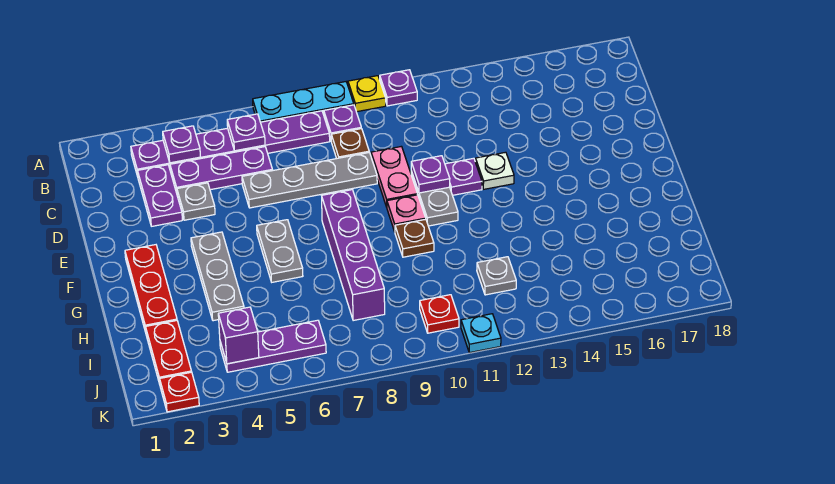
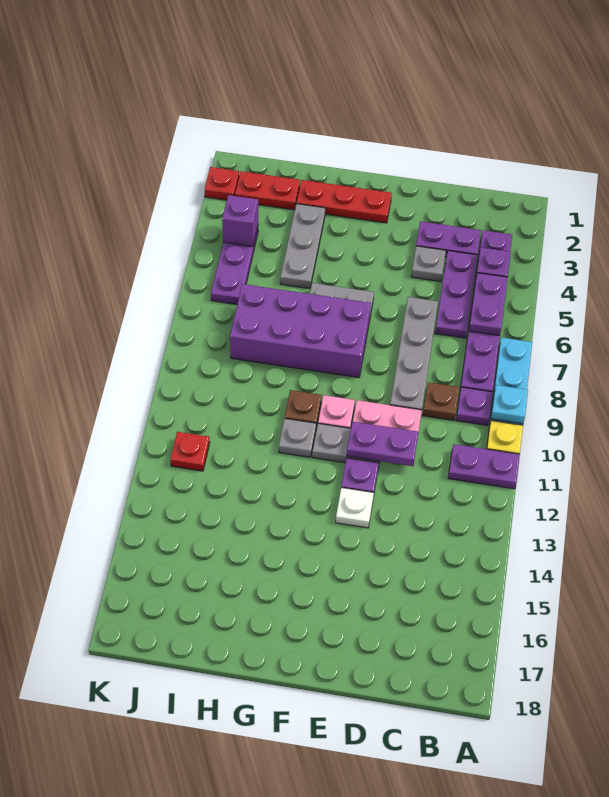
purple 1x1 plate [380,70,417,106] -> purple 1x2 plate [448,444,520,489]
purple 1x1 plate [227,114,265,151] -> purple 1x2 plate [469,273,508,336]
purple 1x1 plate [411,156,450,193] -> purple 1x2 plate [347,422,419,466]
grey 1x3 plate [191,232,244,321] -> grey 1x3 plate turned to [280,204,325,289]
purple 1x4 brick [322,190,385,321] -> purple 2x4 brick [230,284,371,378]
grey 1x1 plate [477,257,516,295] -> grey 1x1 plate moved to [279,418,316,457]
red 1x1 plate [420,295,459,333] -> red 1x1 plate moved to [170,432,210,471]
cyan 1x1 plate [461,314,501,353] -> cyan 1x1 plate moved to [491,385,528,424]

